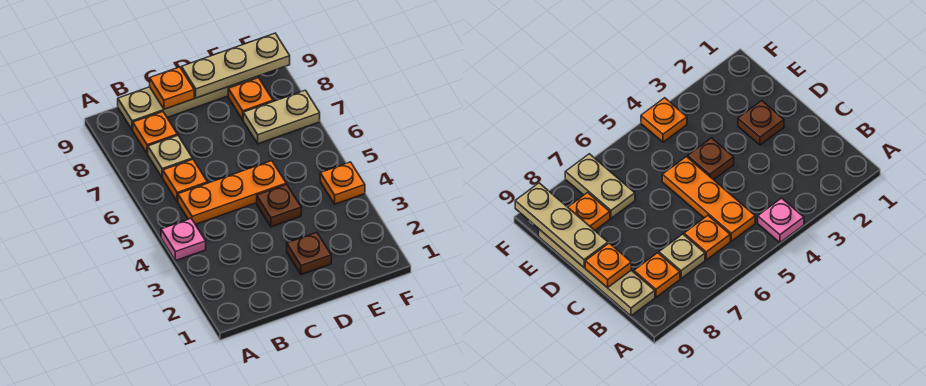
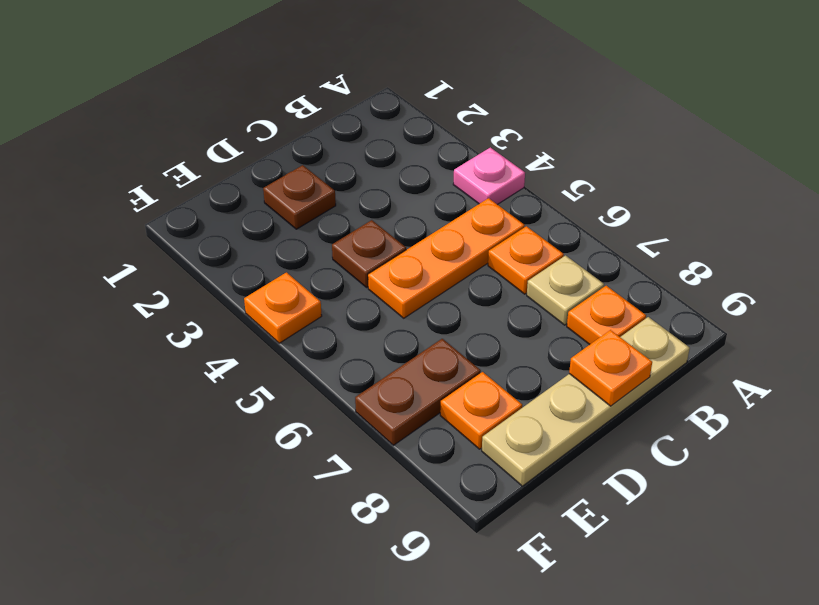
tan 1x3 plate [181,33,290,98] -> none
tan 1x2 plate [243,90,320,144] -> brown 1x2 plate [355,339,481,445]

